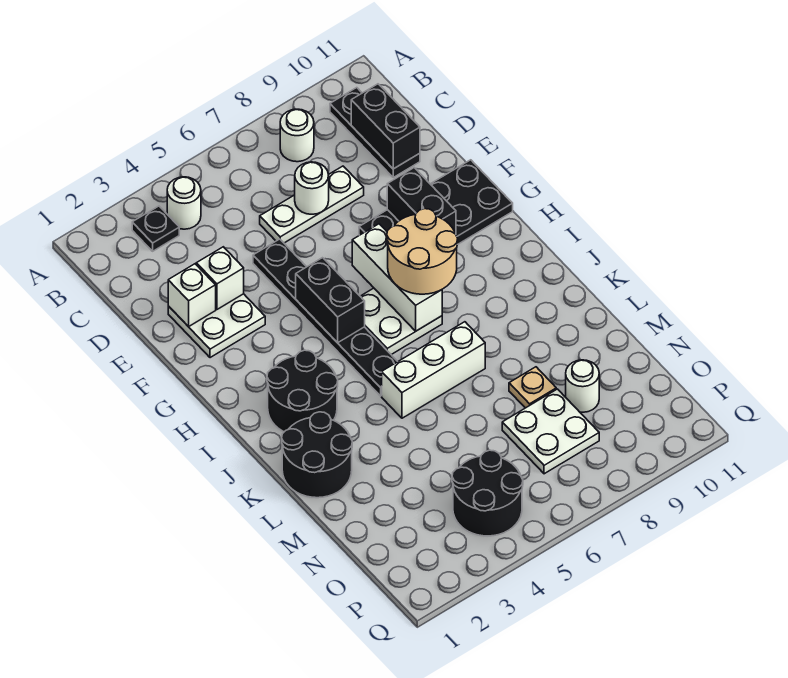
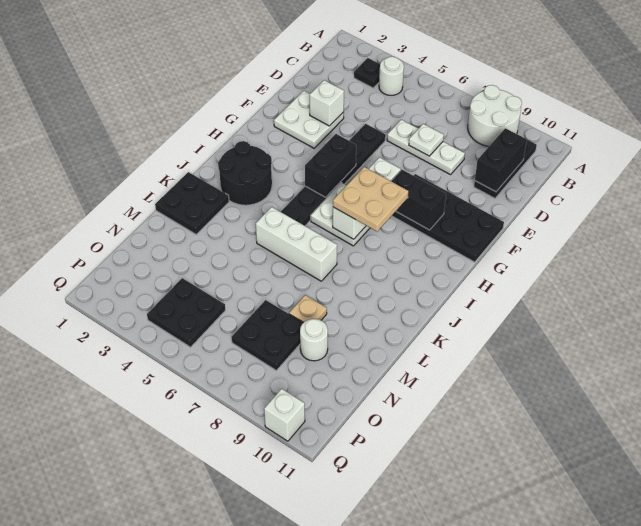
white 1x1 round brick [280,109,314,162] -> white 2x2 round brick [468,85,522,147]
white 1x1 round brick [295,162,329,214] -> white 1x1 plate [409,124,444,156]
white 1x1 brick [168,264,216,327] -> white 1x1 brick moved to [264,389,305,441]
black 1x2 brick [387,168,456,234] -> black 1x2 brick turned to [391,170,446,230]
tan 2x2 round brick [387,209,458,294] -> tan 2x2 plate [333,167,408,231]
black 2x2 round brick [282,412,352,498] -> black 2x2 plate [155,172,229,234]
white 2x2 plate [502,389,599,474] -> black 2x2 plate [232,300,303,370]
black 2x2 round brick [452,450,523,536] -> black 2x2 plate [147,278,225,347]

